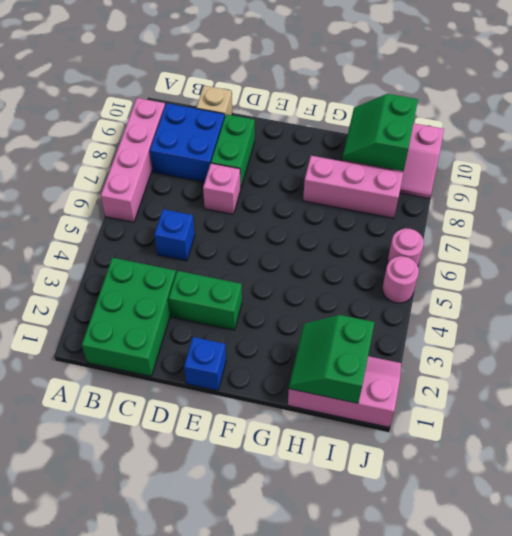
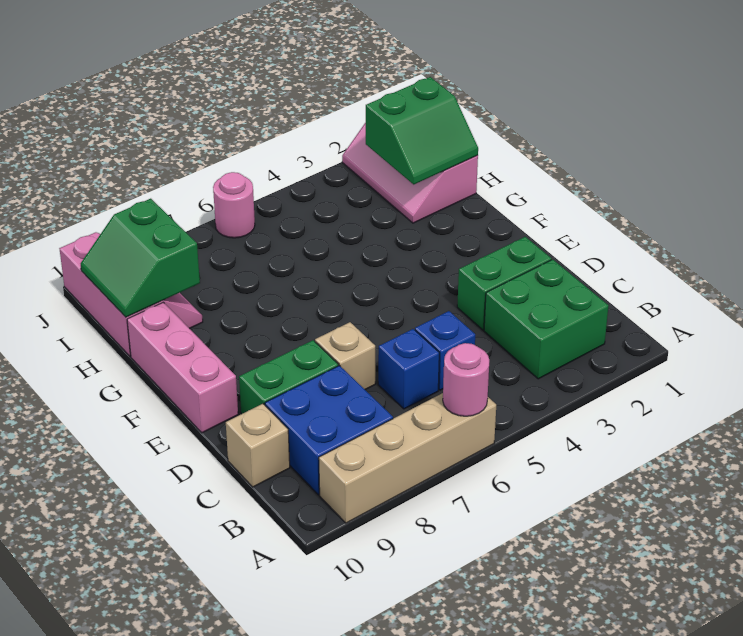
pink 1x4 brick [101,98,165,222] -> tan 1x4 brick [319,393,496,523]
green 2x3 brick [82,258,176,376] -> green 2x2 brick [484,259,608,379]
green 1x2 brick [169,271,242,330] -> green 1x2 brick turned to [457,237,551,330]
pink 1x1 brick [203,163,241,214] -> tan 1x1 brick [315,322,375,390]
blue 1x1 brick [184,337,226,391] -> blue 1x1 brick moved to [378,329,439,409]
pink 1x3 brick [303,156,403,218] -> pink 1x3 brick moved to [127,302,238,433]
green 2x2 slope [342,94,418,171] -> green 2x2 slope turned to [81,199,200,317]
pink 1x1 round brick [382,256,419,303] -> pink 1x1 round brick moved to [443,343,489,416]

